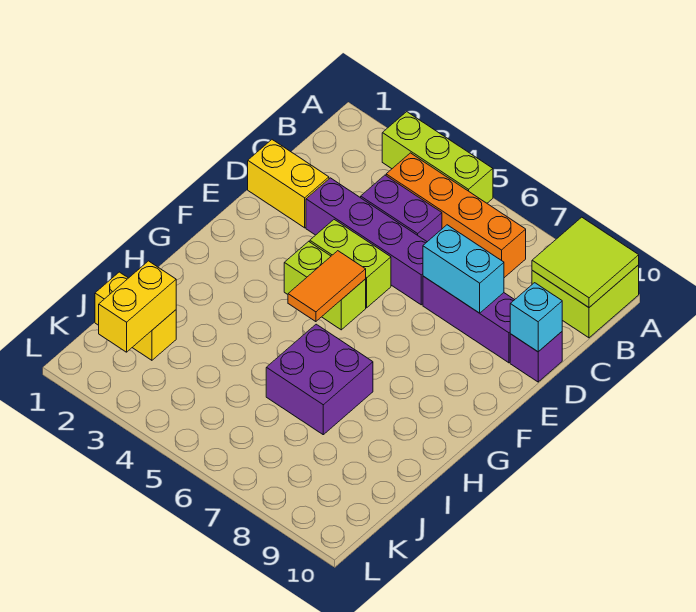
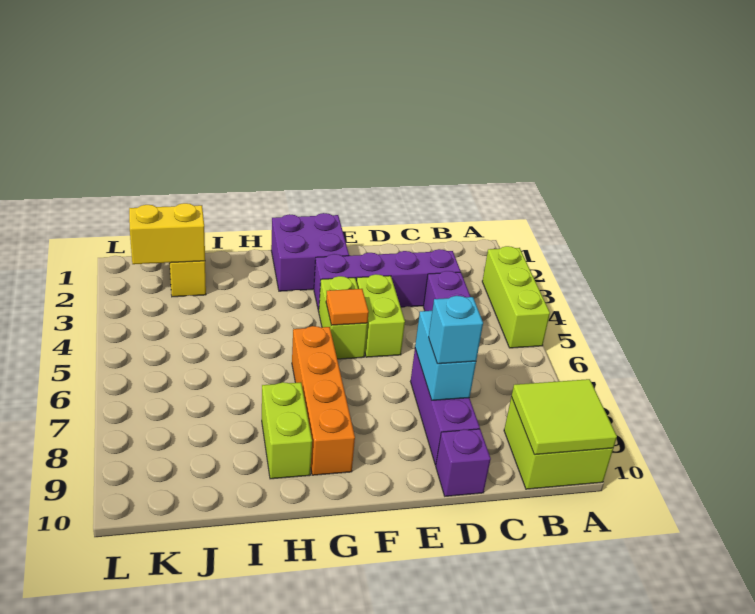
orange 1x4 brick [386,153,526,278] -> orange 1x4 brick moved to [292,326,355,475]
yellow 1x2 brick [248,140,329,228] -> none
purple 1x4 brick [306,178,427,305] -> purple 1x4 brick turned to [314,249,461,311]
cyan 1x1 brick [510,283,562,352] -> cyan 1x1 brick moved to [429,296,483,364]
orange 1x2 tile [288,251,366,322] -> orange 1x1 tile [326,289,369,325]
purple 2x2 brick [266,324,373,435] -> purple 2x2 brick moved to [271,213,349,291]
none -> lime 1x2 brick [262,382,312,479]

